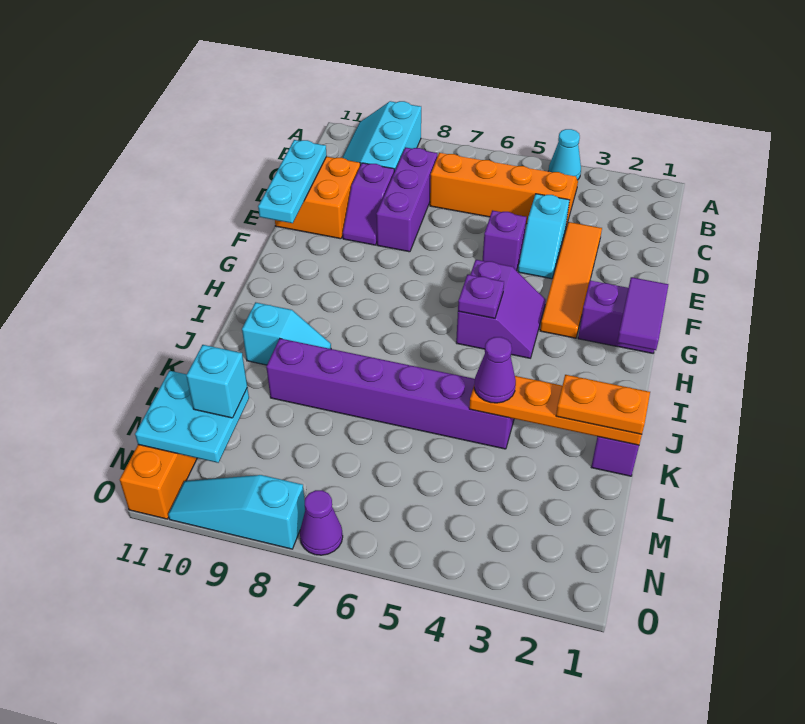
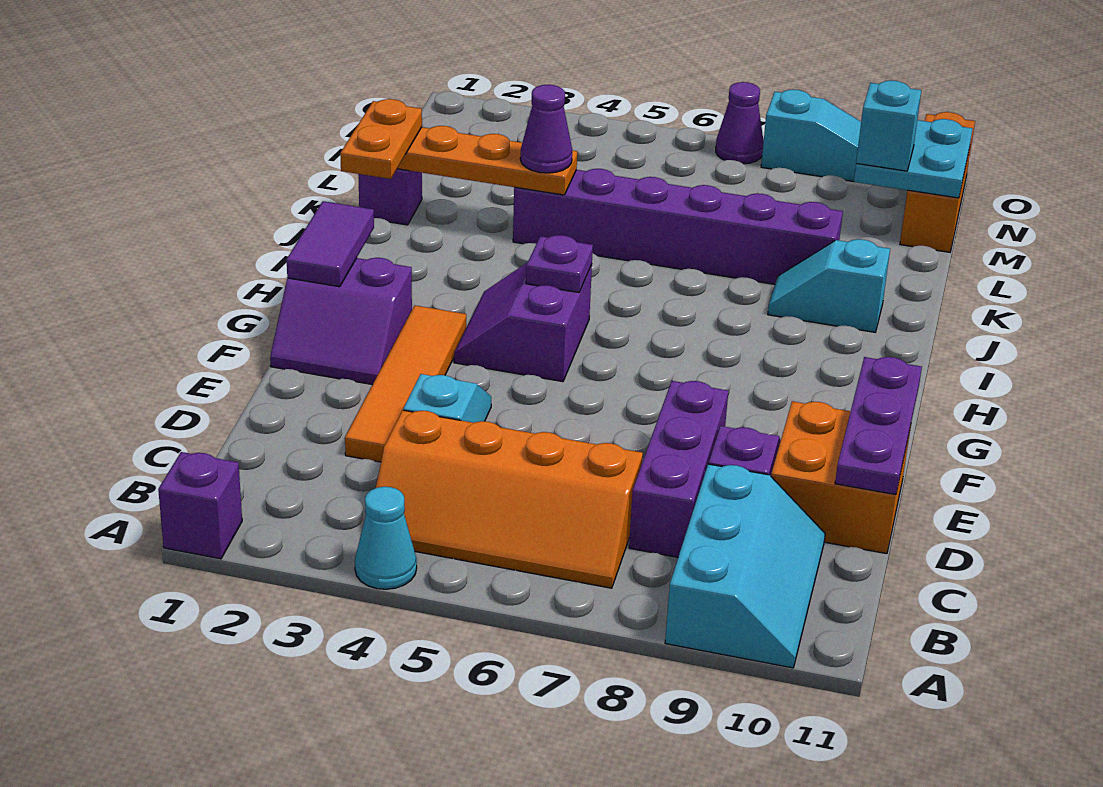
cyan 1x3 plate [258,140,327,223] -> purple 1x3 plate [835,357,922,495]
purple 1x1 brick [482,210,526,270] -> purple 1x1 brick moved to [158,452,242,559]
orange 1x2 plate [556,375,650,434] -> orange 1x2 plate turned to [340,99,422,179]

